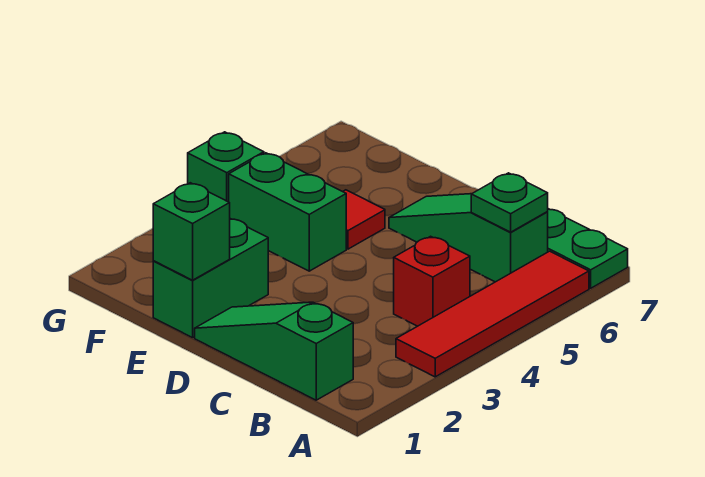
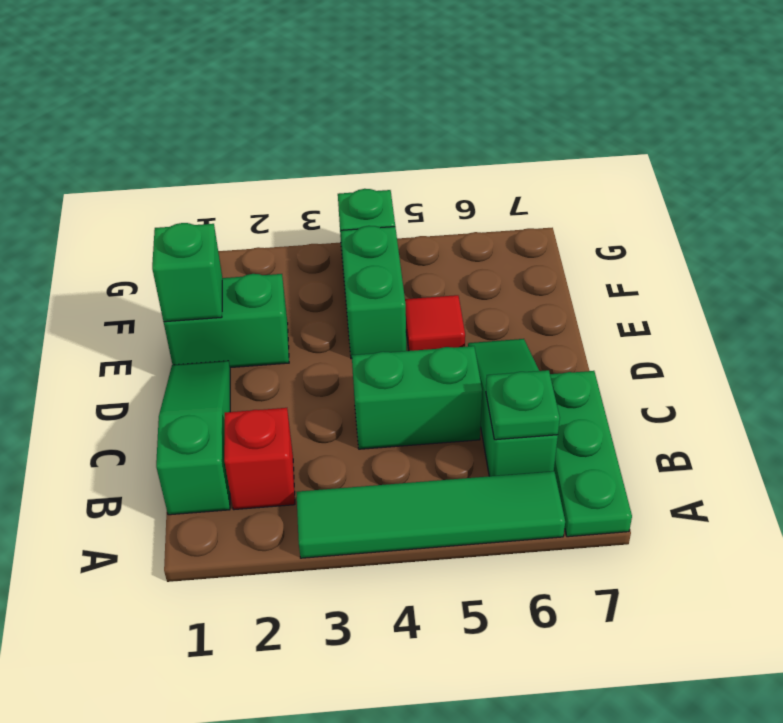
red 1x4 tile [396,251,589,377] -> green 1x4 tile [296,471,565,558]
red 1x1 brick [394,236,470,326] -> red 1x1 brick moved to [224,408,295,510]
none -> green 1x2 brick [352,346,482,449]

